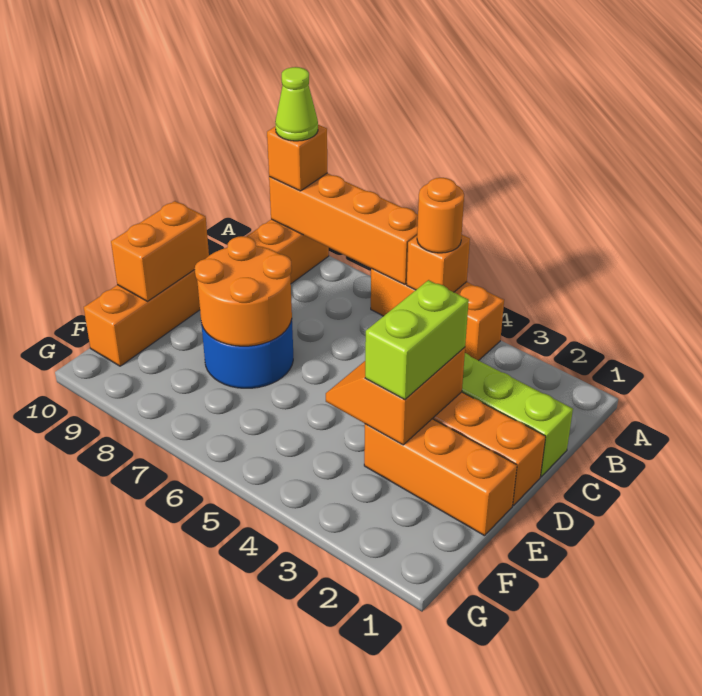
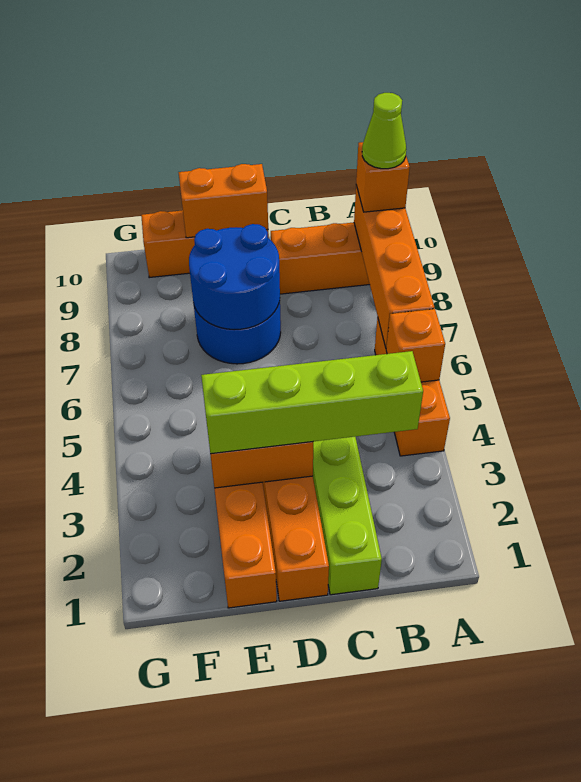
orange 1x1 round brick [417,178,464,253] -> none
lime 1x2 brick [365,280,469,400] -> lime 1x4 brick [201,351,423,454]
orange 2x2 round brick [195,236,292,346] -> blue 2x2 round brick [189,224,280,330]

